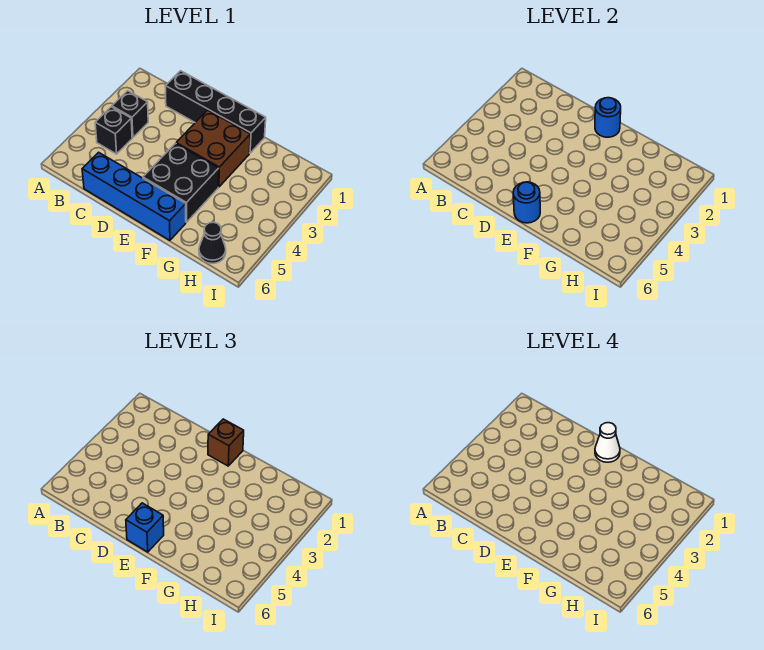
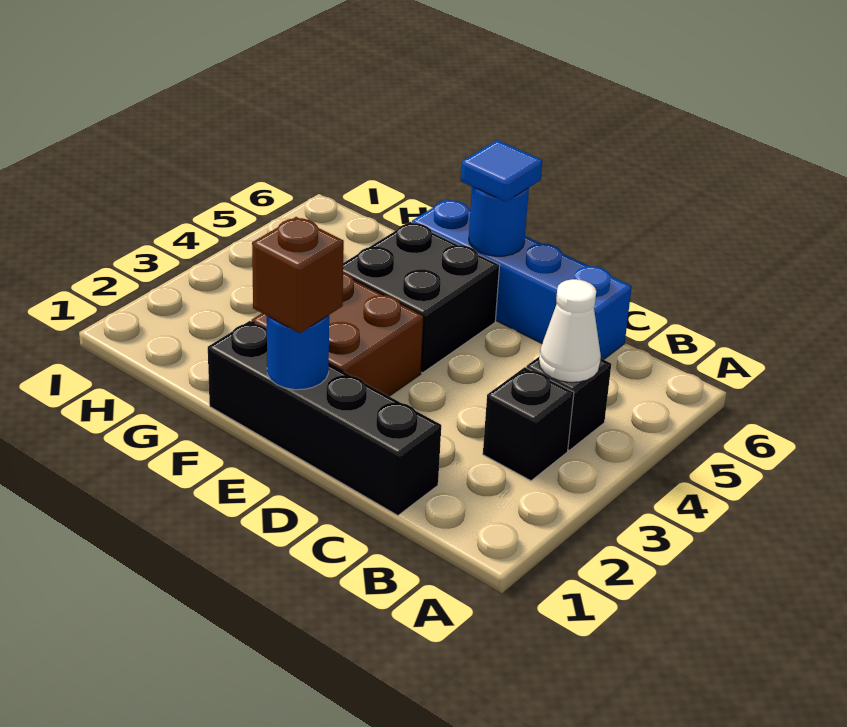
white 1x1 cone [595,423,620,462] -> white 1x1 cone moved to [539,279,601,382]
blue 1x1 brick [126,503,164,552] -> blue 1x1 tile [461,140,542,202]
black 1x1 cone [199,222,226,264] -> none

